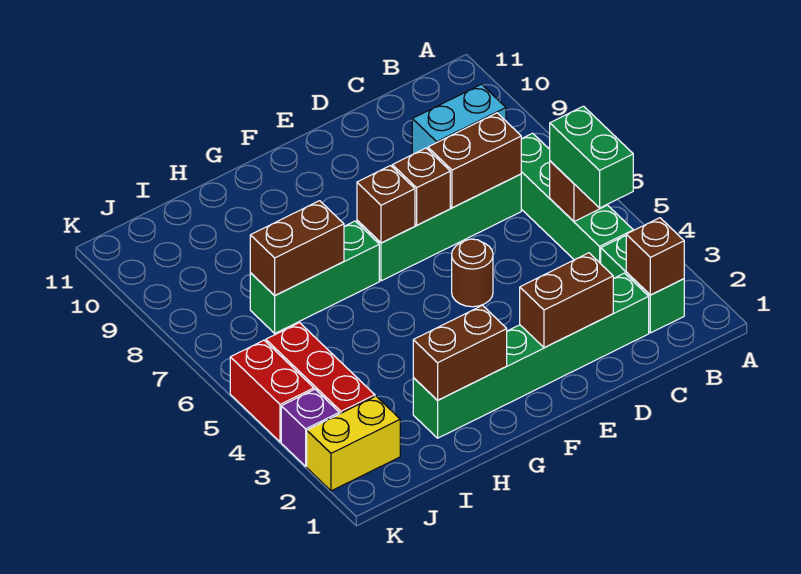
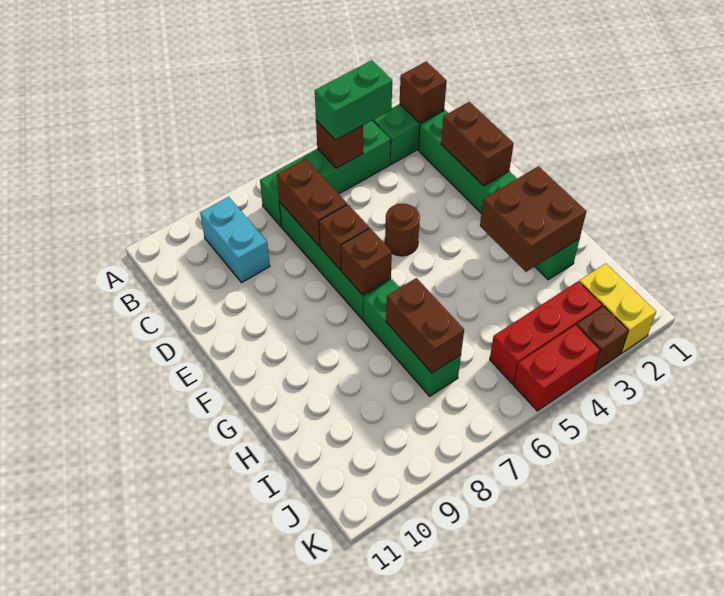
brown 1x2 brick [413,305,507,400] -> brown 2x2 brick [480,166,586,272]
purple 1x1 brick [281,389,339,466] -> brown 1x1 brick [576,306,628,372]

